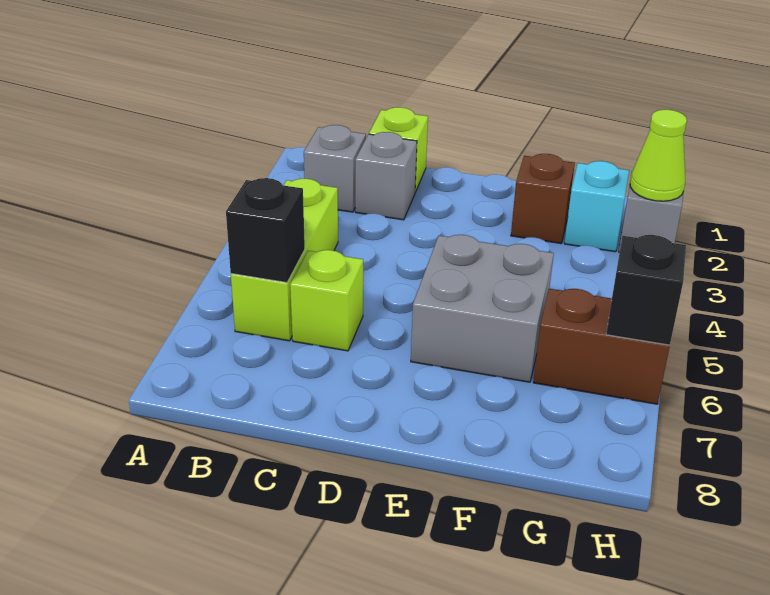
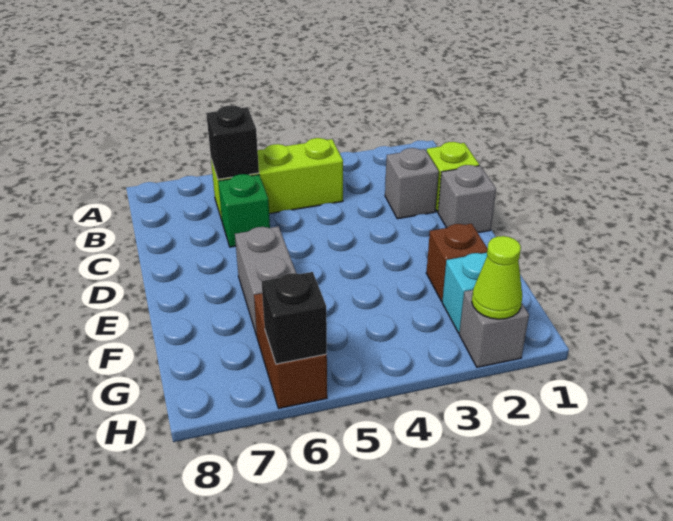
grey 1x1 brick [304,125,366,212] -> grey 1x1 brick moved to [438,165,496,233]
lime 1x1 brick [290,250,363,351] -> green 1x1 brick [218,174,270,247]
grey 2x2 brick [411,235,554,382] -> grey 1x2 brick [235,226,296,336]

